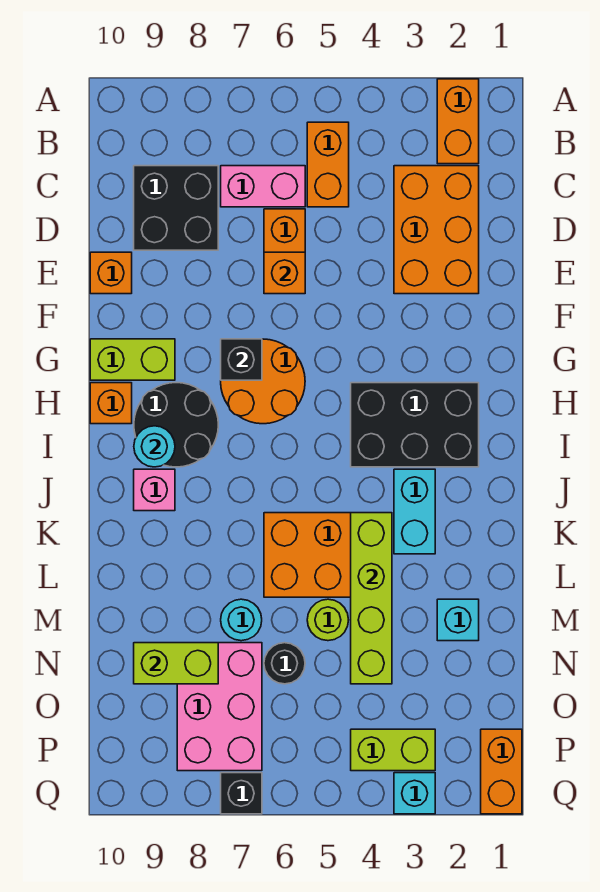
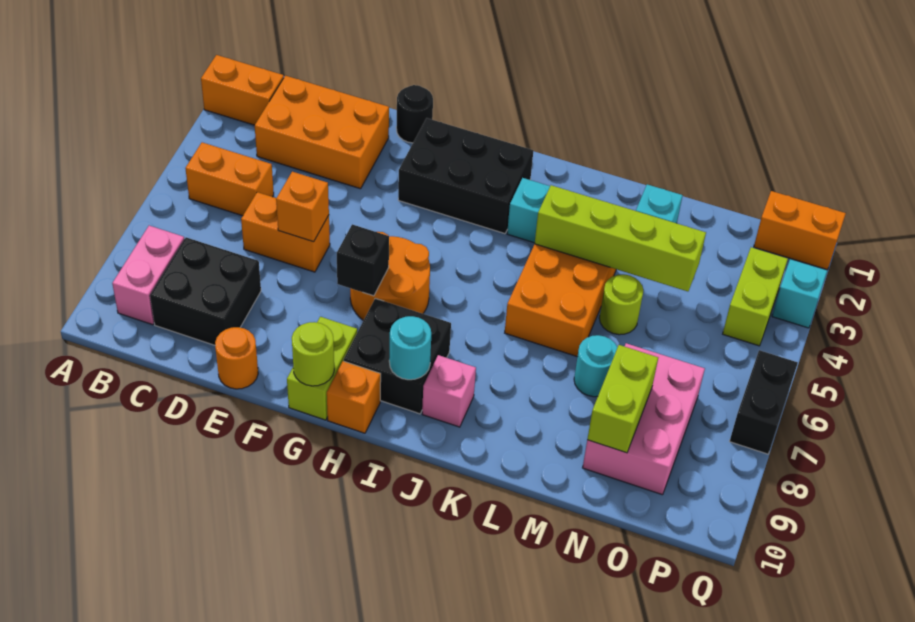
pink 1x2 brick [221,166,305,207] -> pink 1x2 brick moved to [112,226,184,325]
orange 1x1 brick [90,252,132,294] -> orange 1x1 round brick [215,327,258,389]
none -> lime 1x1 round brick [292,322,334,386]
black 2x3 brick [351,383,479,467] -> black 2x3 brick turned to [398,118,533,234]
black 2x2 round brick [134,383,218,467] -> black 2x2 brick [344,298,451,414]
black 1x1 round brick [264,643,305,684] -> black 1x1 round brick moved to [396,85,433,143]
pink 2x3 brick [177,643,262,771] -> pink 2x3 brick turned to [583,343,705,495]
black 1x1 brick [221,773,262,814] -> black 1x2 brick [730,350,798,454]

